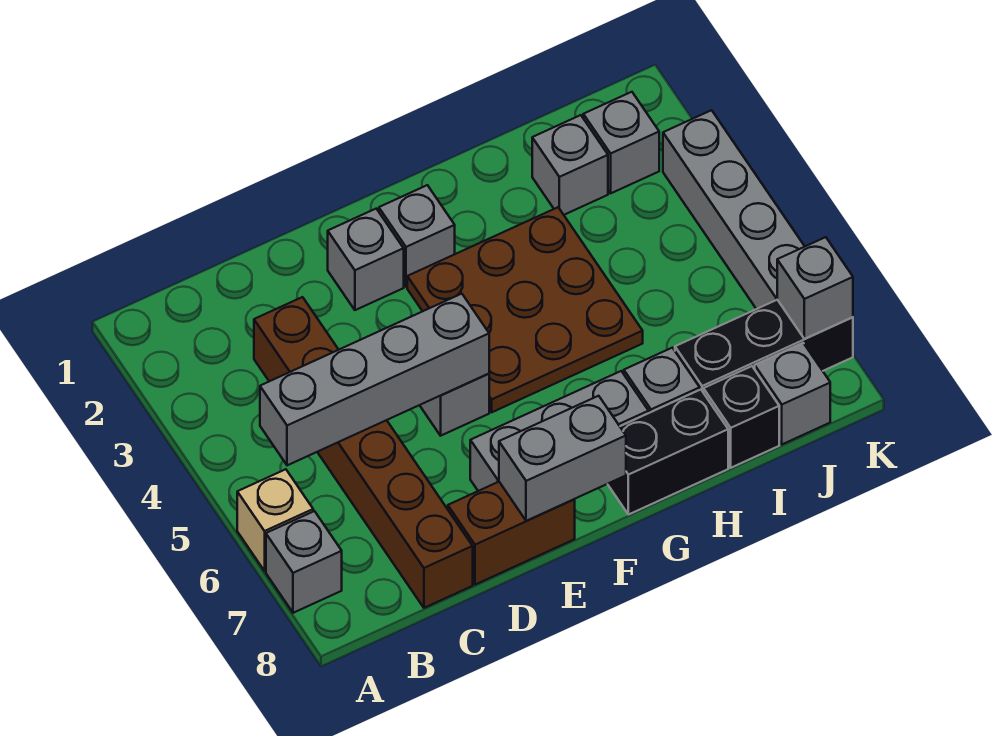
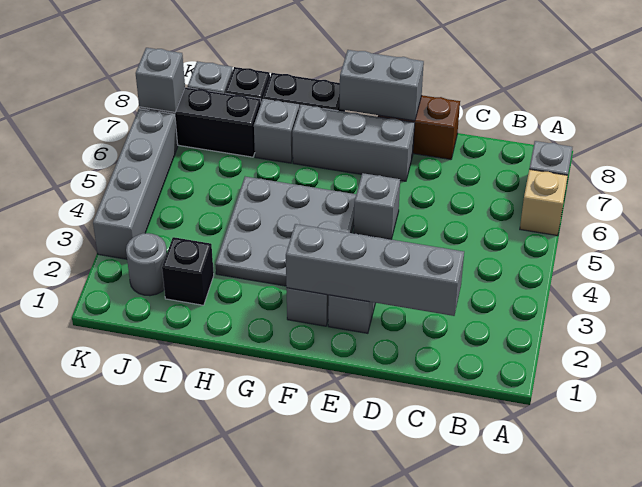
grey 1x4 brick [260,294,489,465] -> grey 1x4 brick moved to [286,224,464,316]
brown 1x6 brick [254,297,473,608] -> none
brown 3x3 plate [407,207,643,412] -> grey 3x3 plate [215,177,356,286]
grey 1x1 brick [532,115,608,215] -> black 1x1 brick [162,237,214,305]
grey 1x1 brick [583,92,659,193] -> grey 1x1 round brick [126,233,167,296]

